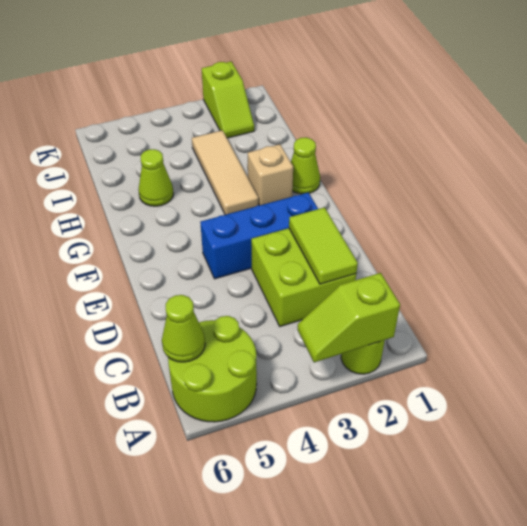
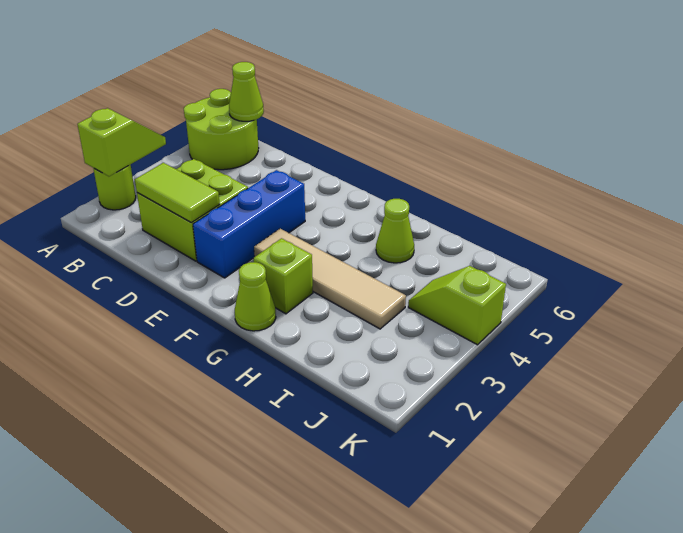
tan 1x1 brick [248,144,293,205] -> lime 1x1 brick [254,238,313,314]
tan 1x3 tile [192,130,258,215] -> tan 1x4 tile [254,229,406,329]
lime 1x2 slope [202,61,254,138] -> lime 1x2 slope moved to [408,266,506,345]

